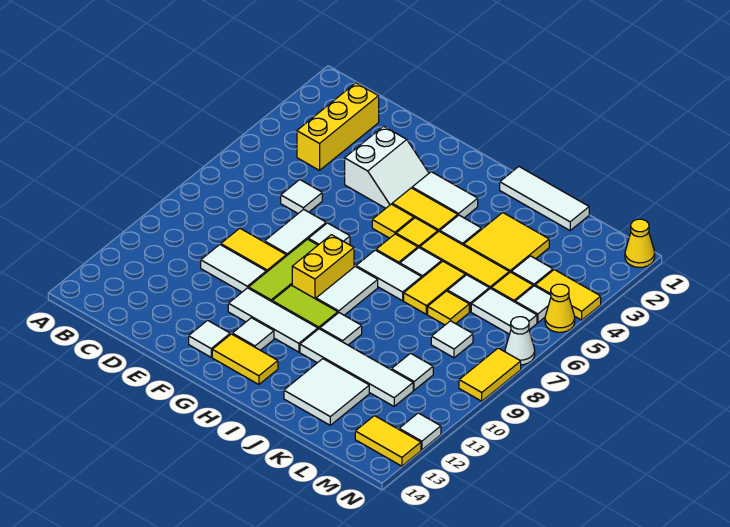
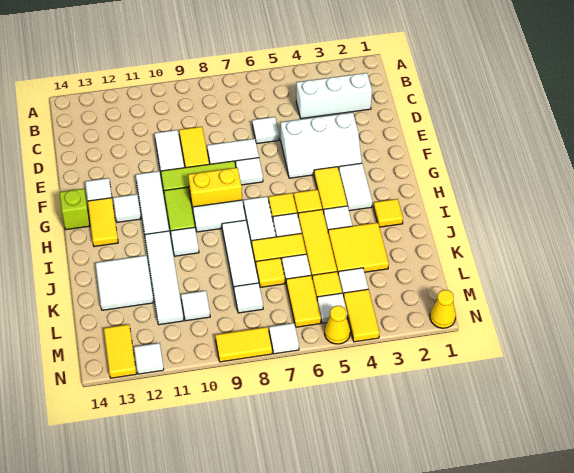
yellow 1x3 brick [297,83,379,170] -> white 1x3 brick [296,73,372,119]
white 2x2 slope [345,126,429,208] -> white 2x3 slope [281,113,362,178]
yellow 1x1 tile [372,204,414,238] -> yellow 1x1 tile moved to [374,199,403,227]
none -> lime 1x1 brick [60,189,90,230]
white 1x3 tile [500,167,589,230] -> white 1x3 tile moved to [222,220,259,289]
white 1x2 tile [471,288,537,334] -> yellow 1x2 tile [286,275,321,327]
white 1x1 cone [505,317,535,365] -> white 1x1 tile [269,323,299,354]

